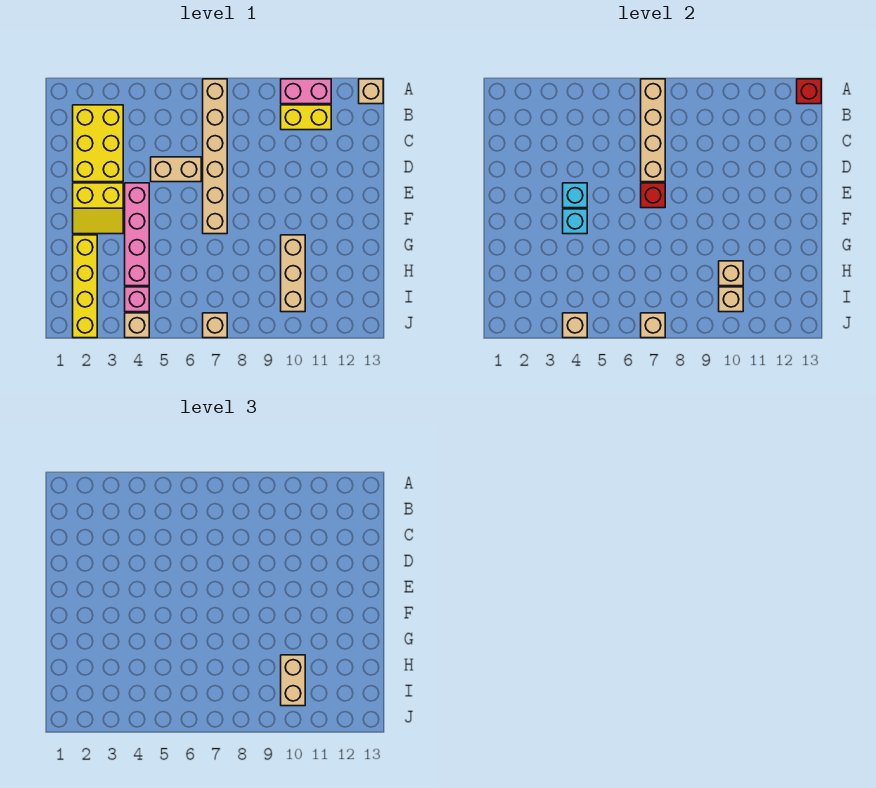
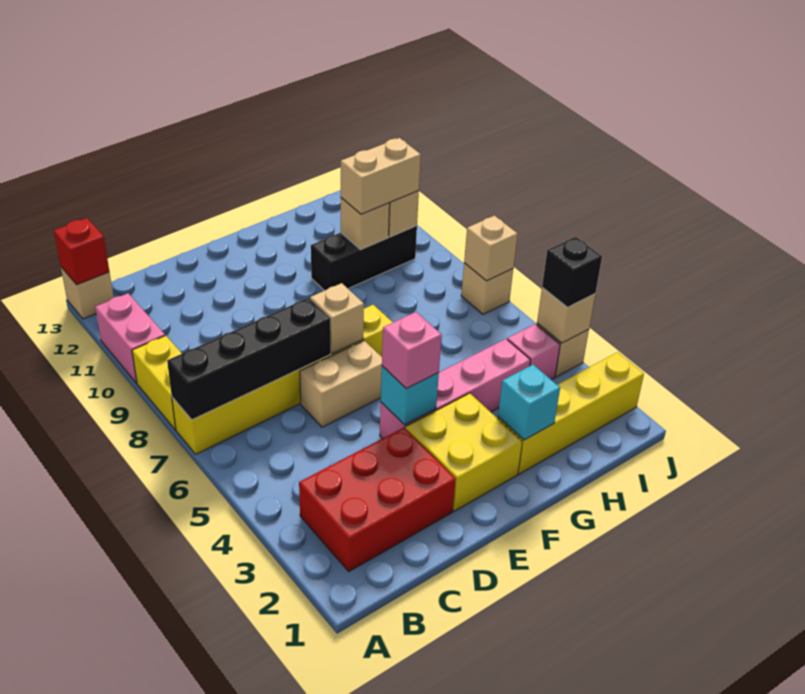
tan 1x6 brick [203,79,227,234] -> yellow 1x6 brick [172,305,393,454]
tan 1x4 brick [641,79,665,182] -> black 1x4 brick [167,298,331,420]
yellow 2x3 brick [73,105,123,182] -> red 2x3 brick [299,428,456,571]
yellow 1x2 brick [281,105,331,130] -> yellow 1x2 brick moved to [132,335,182,430]
tan 1x2 brick [151,157,201,182] -> tan 1x2 brick turned to [300,341,382,427]
yellow 2x2 slope [73,183,123,234] -> yellow 2x2 brick [406,393,522,511]
none -> pink 1x1 brick [382,312,442,389]
red 1x1 brick [641,183,665,208] -> tan 1x1 brick [310,283,364,354]
cyan 1x1 brick [563,209,587,234] -> cyan 1x1 brick moved to [498,365,560,440]
tan 1x3 brick [281,235,305,312] -> black 1x3 brick [311,226,417,291]
none -> black 1x1 brick [542,237,602,308]

